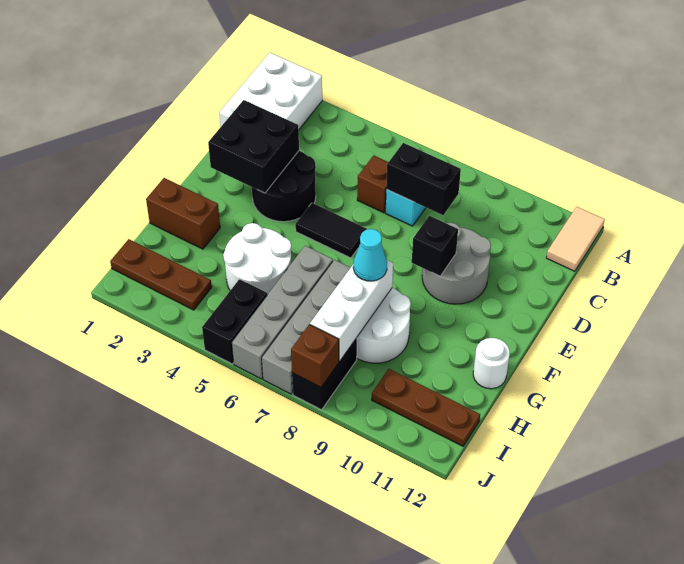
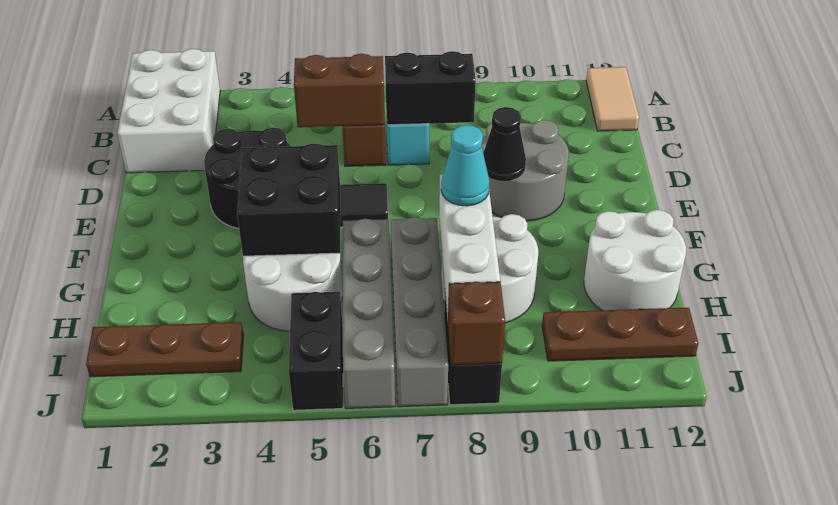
black 2x2 brick [208,100,299,193] -> black 2x2 brick moved to [237,143,340,256]
black 1x1 brick [412,216,458,276] -> black 1x1 cone [483,107,526,181]
brown 1x2 brick [146,178,220,249] -> brown 1x2 brick moved to [294,54,385,127]
white 1x1 round brick [473,338,510,389] -> white 2x2 round brick [584,210,686,310]

